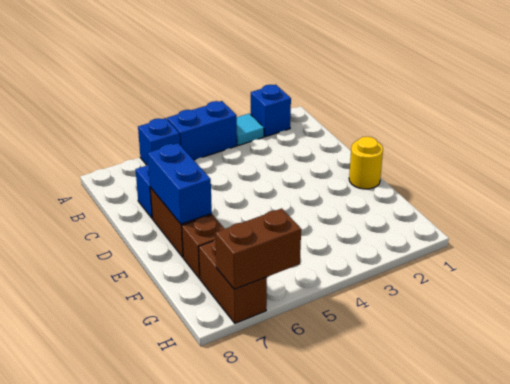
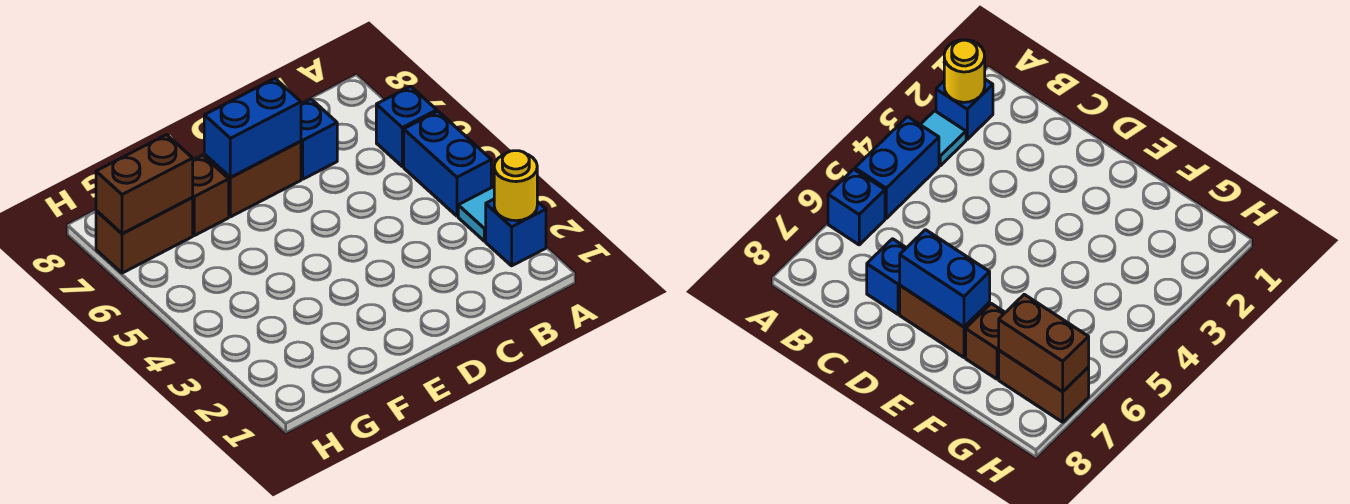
yellow 1x1 round brick [349,137,383,189] -> yellow 1x1 round brick moved to [494,151,537,221]
brown 1x2 brick [215,208,301,289] -> brown 1x2 brick turned to [96,135,193,234]

